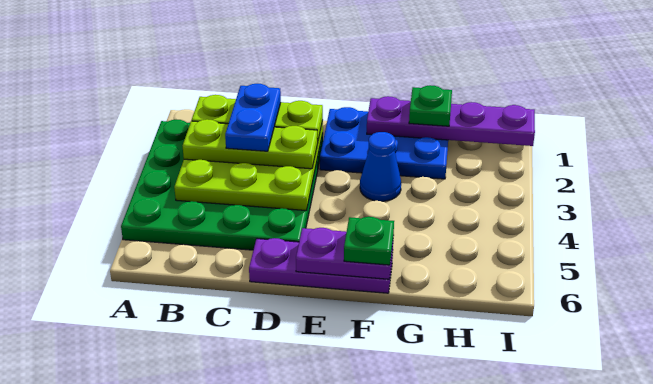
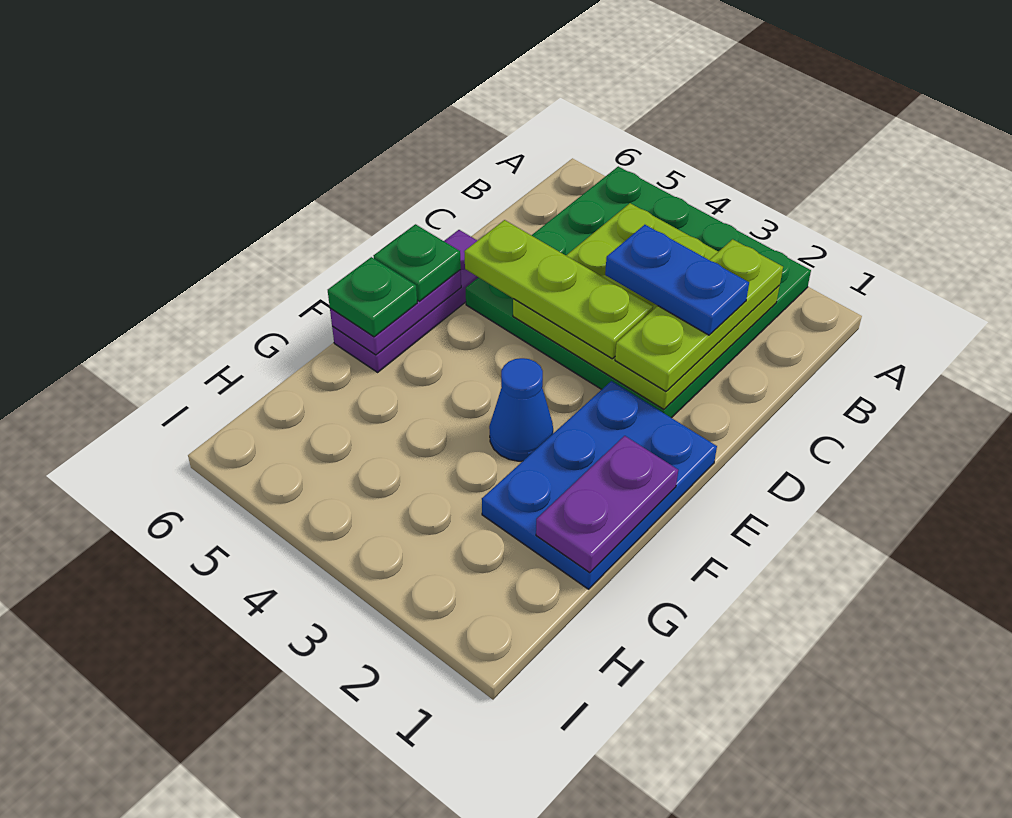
lime 1x3 plate [183,119,318,169] -> lime 1x3 plate turned to [464,220,653,359]
purple 1x4 plate [367,96,535,146] -> purple 1x2 plate [536,436,678,573]
green 1x1 plate [409,85,452,126] -> green 1x1 plate moved to [374,224,461,301]

